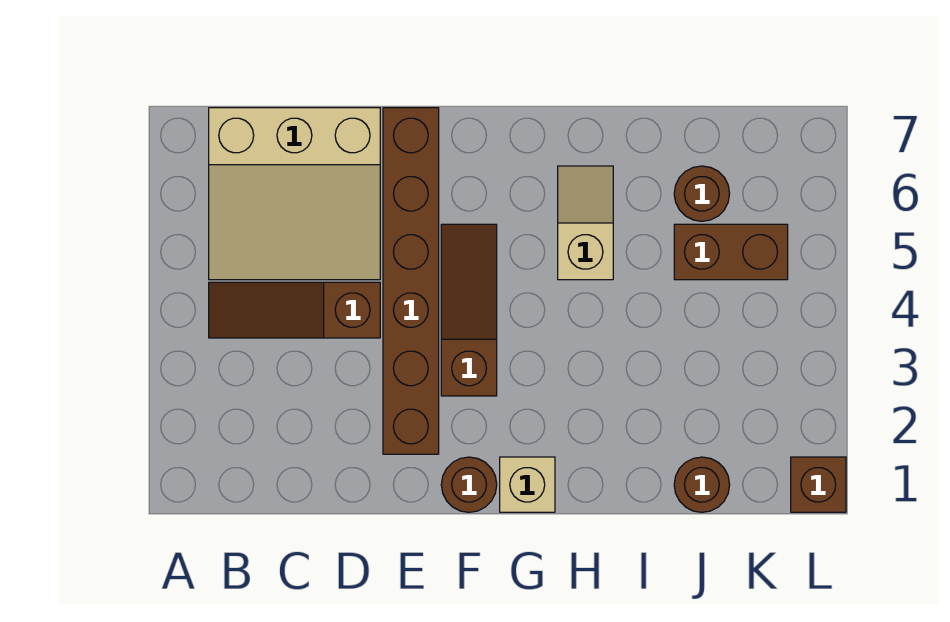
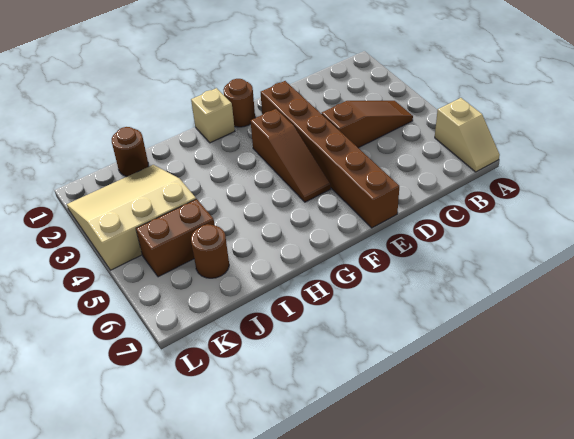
tan 3x3 slope [209,108,380,280] -> tan 3x3 slope moved to [67,165,196,270]
tan 1x2 slope [558,166,613,280] -> tan 1x2 slope moved to [435,98,500,172]
brown 1x1 brick [791,457,846,512] -> none

